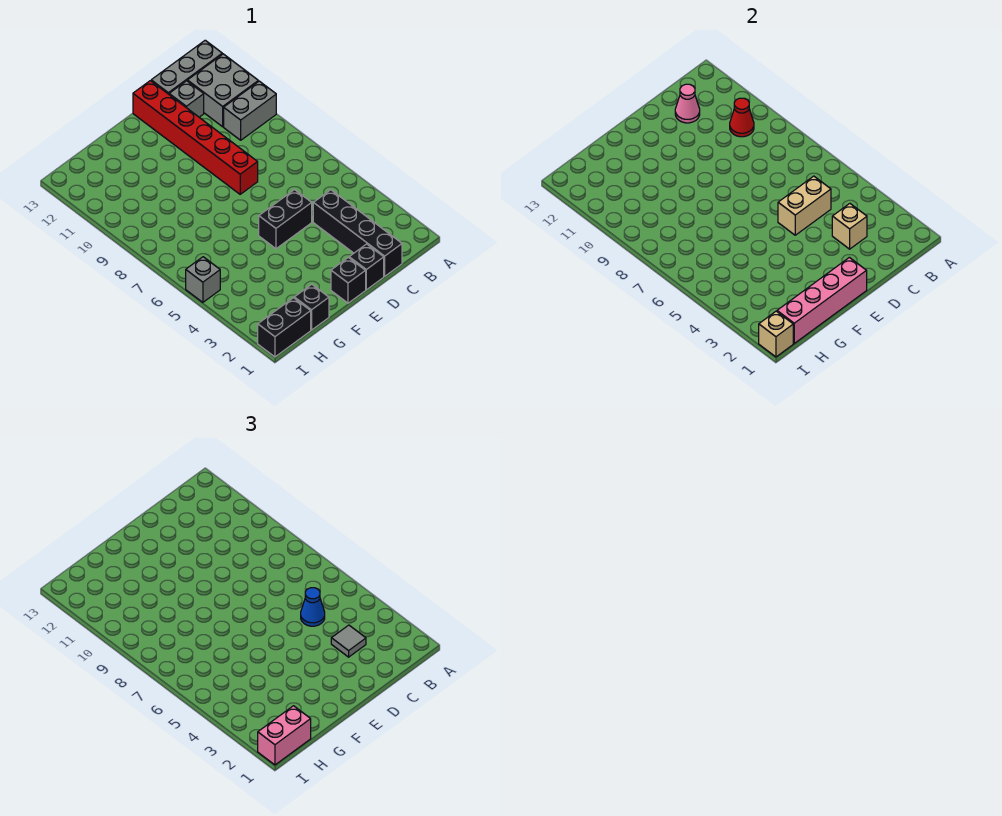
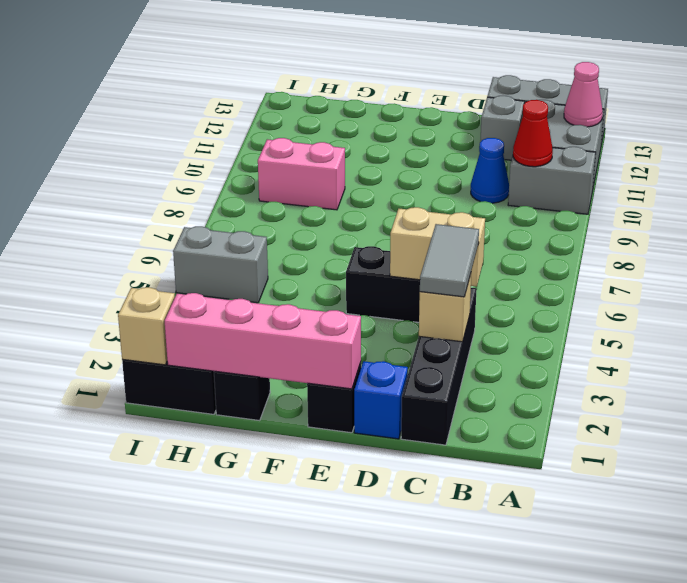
grey 1x1 tile [331,625,366,657] -> grey 1x2 tile [420,224,479,297]
blue 1x1 cone [301,588,325,626] -> blue 1x1 cone moved to [471,138,509,203]
pink 1x1 cone [675,84,700,123] -> pink 1x1 cone moved to [564,62,603,127]
black 1x1 brick [349,244,384,290] -> blue 1x1 brick [354,361,408,439]
red 1x6 brick [133,81,258,194] -> none
pink 1x2 brick [258,706,311,765] -> pink 1x2 brick moved to [258,138,345,210]
grey 1x1 brick [186,257,220,302] -> grey 1x2 brick [173,226,268,303]

